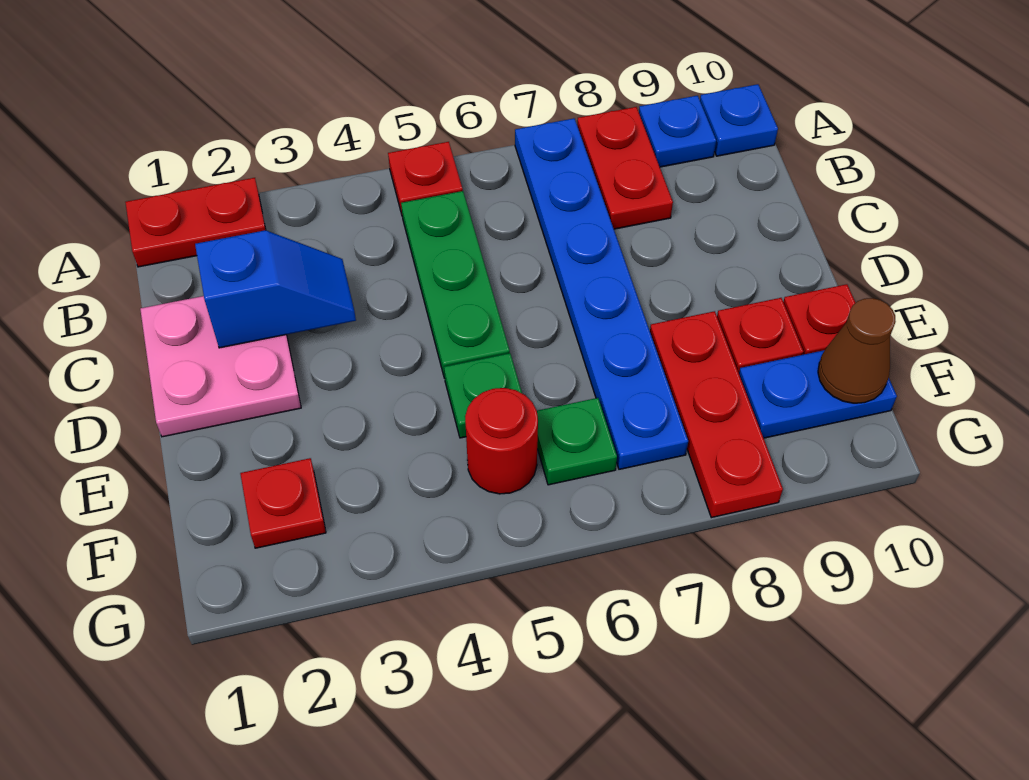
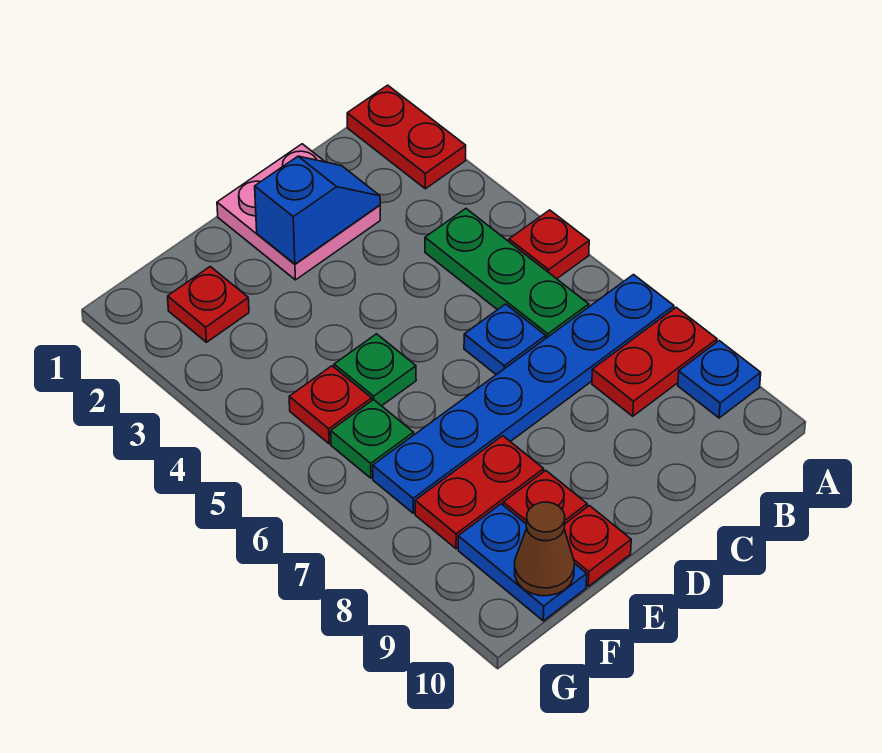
blue 1x1 plate [700,84,778,156] -> blue 1x1 plate moved to [464,304,546,375]
green 1x3 plate [401,191,510,378] -> green 1x3 plate turned to [425,209,589,338]
blue 1x2 slope [195,230,356,348] -> blue 1x2 slope turned to [255,156,380,264]
red 1x3 plate [650,311,783,518] -> red 1x2 plate [415,436,544,549]
red 1x1 round brick [465,388,538,494] -> red 1x1 plate [289,366,372,444]

